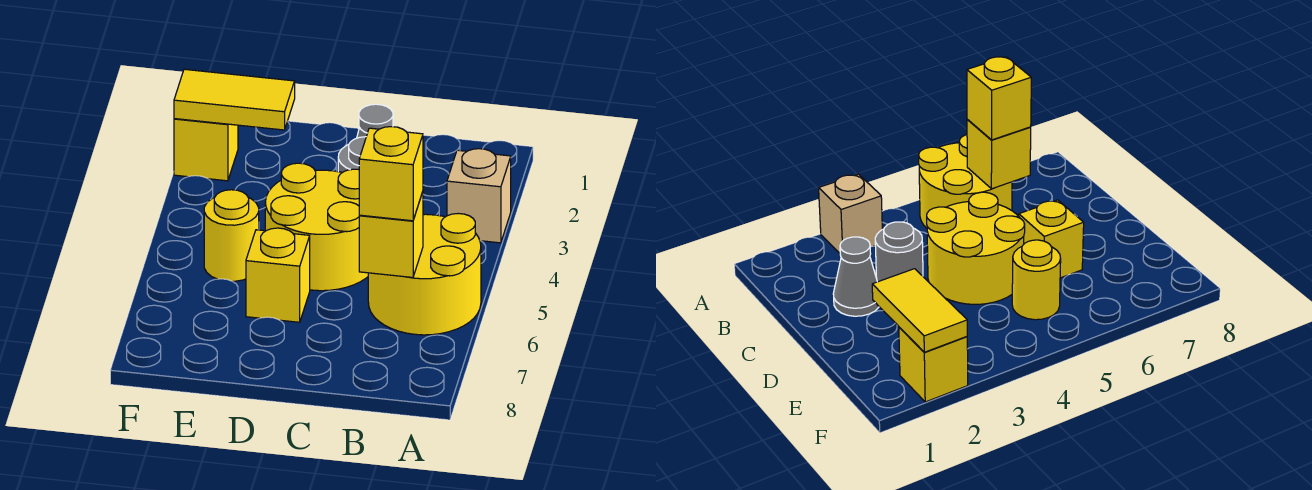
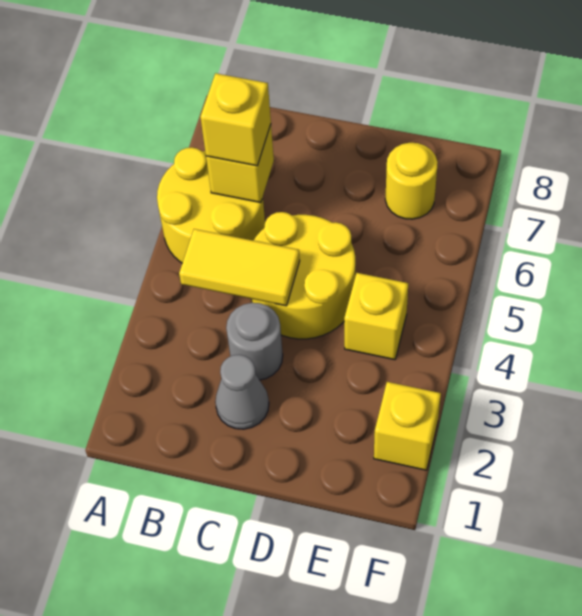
tan 1x1 brick [447,149,511,243] -> none
yellow 1x1 brick [246,228,310,322] -> yellow 1x1 brick moved to [344,273,408,360]
yellow 1x2 tile [174,69,295,130] -> yellow 1x2 tile moved to [179,229,300,306]
yellow 1x1 round brick [204,190,259,281] -> yellow 1x1 round brick moved to [385,143,438,219]

